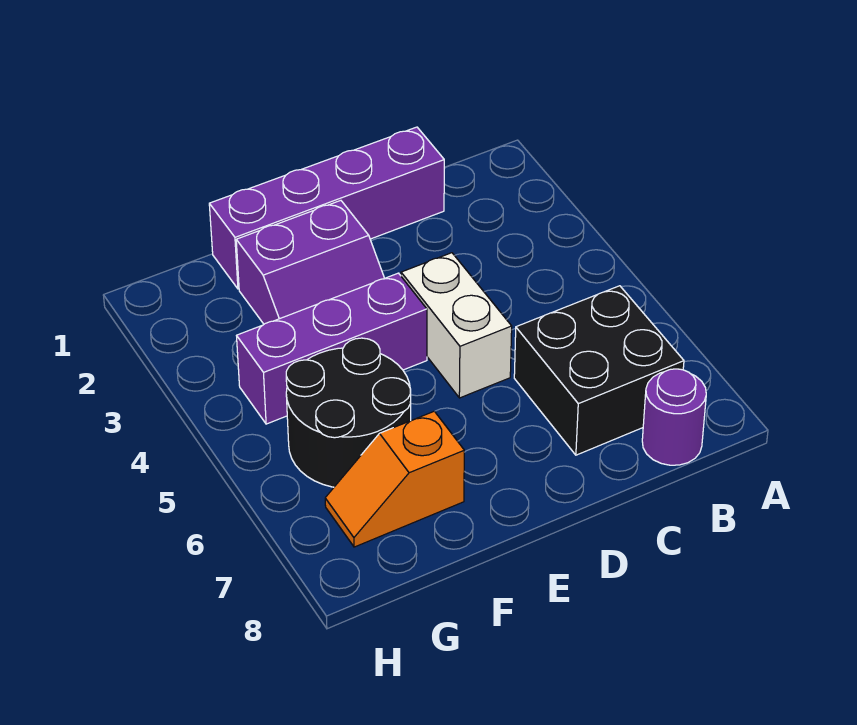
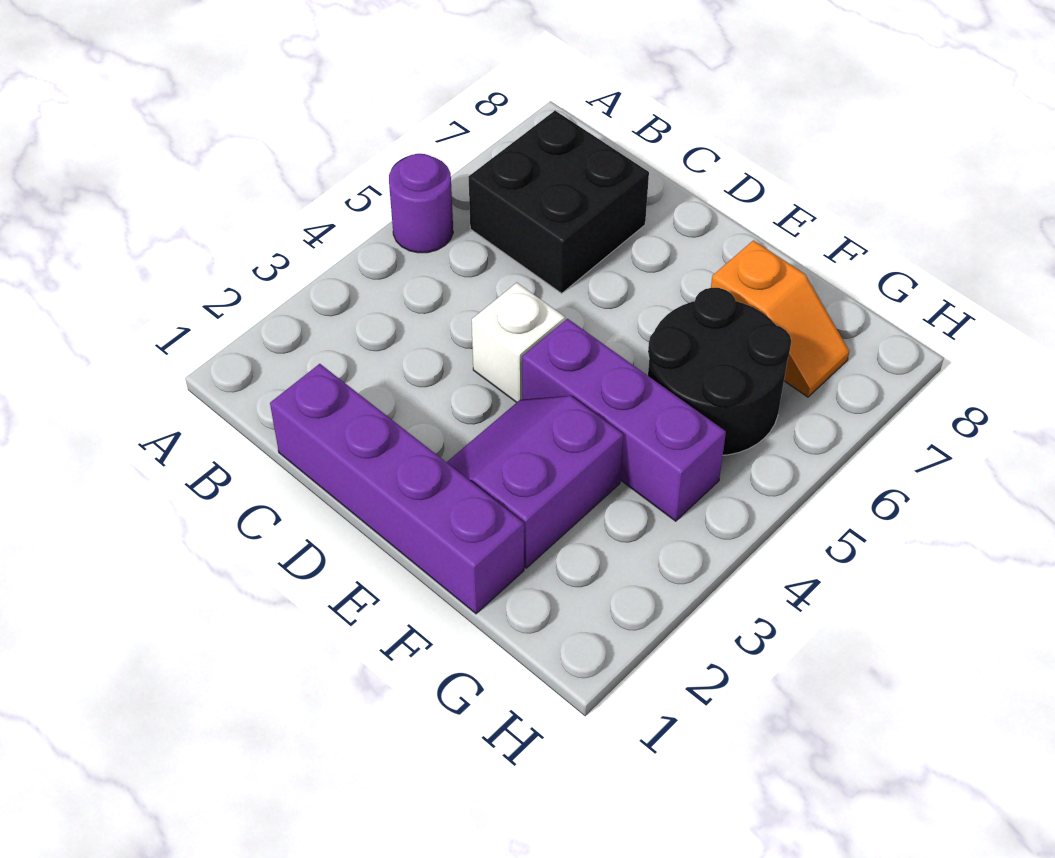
purple 1x1 round brick [642,369,706,465] -> purple 1x1 round brick moved to [389,154,453,253]
white 1x2 brick [401,253,512,398] -> white 1x1 brick [472,283,565,402]
purple 2x2 slope [236,200,384,324] -> purple 2x2 slope turned to [447,396,623,568]

